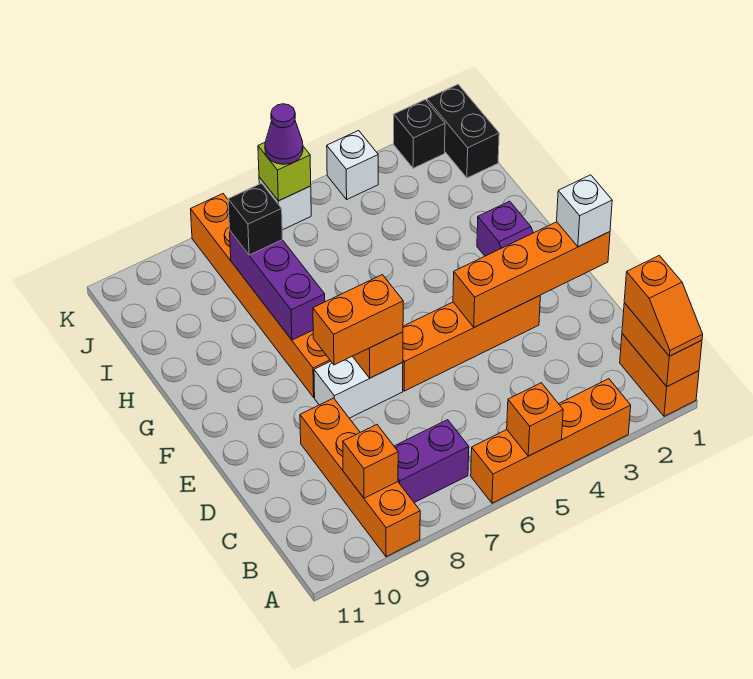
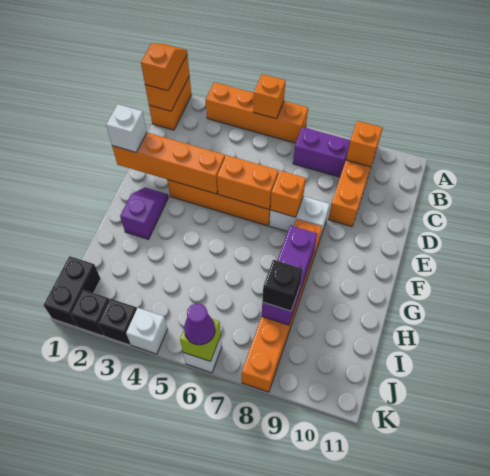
orange 1x2 brick [313,275,403,365] -> orange 1x2 brick moved to [217,155,279,209]
none -> black 1x1 brick [98,299,137,345]

